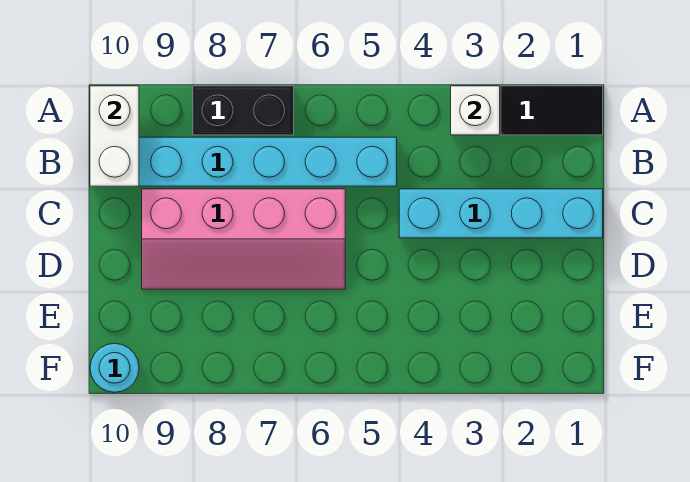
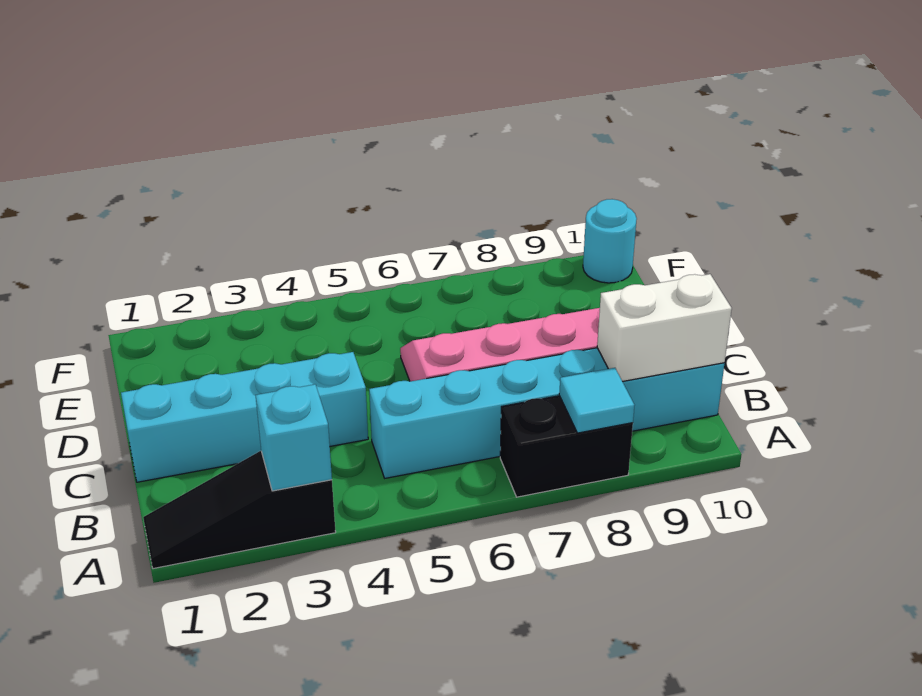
white 1x1 brick [451,86,500,135] -> cyan 1x1 brick [256,384,332,491]
none -> cyan 1x1 tile [559,368,635,433]
white 1x2 brick [90,86,139,186] -> white 1x2 brick turned to [597,274,732,382]

